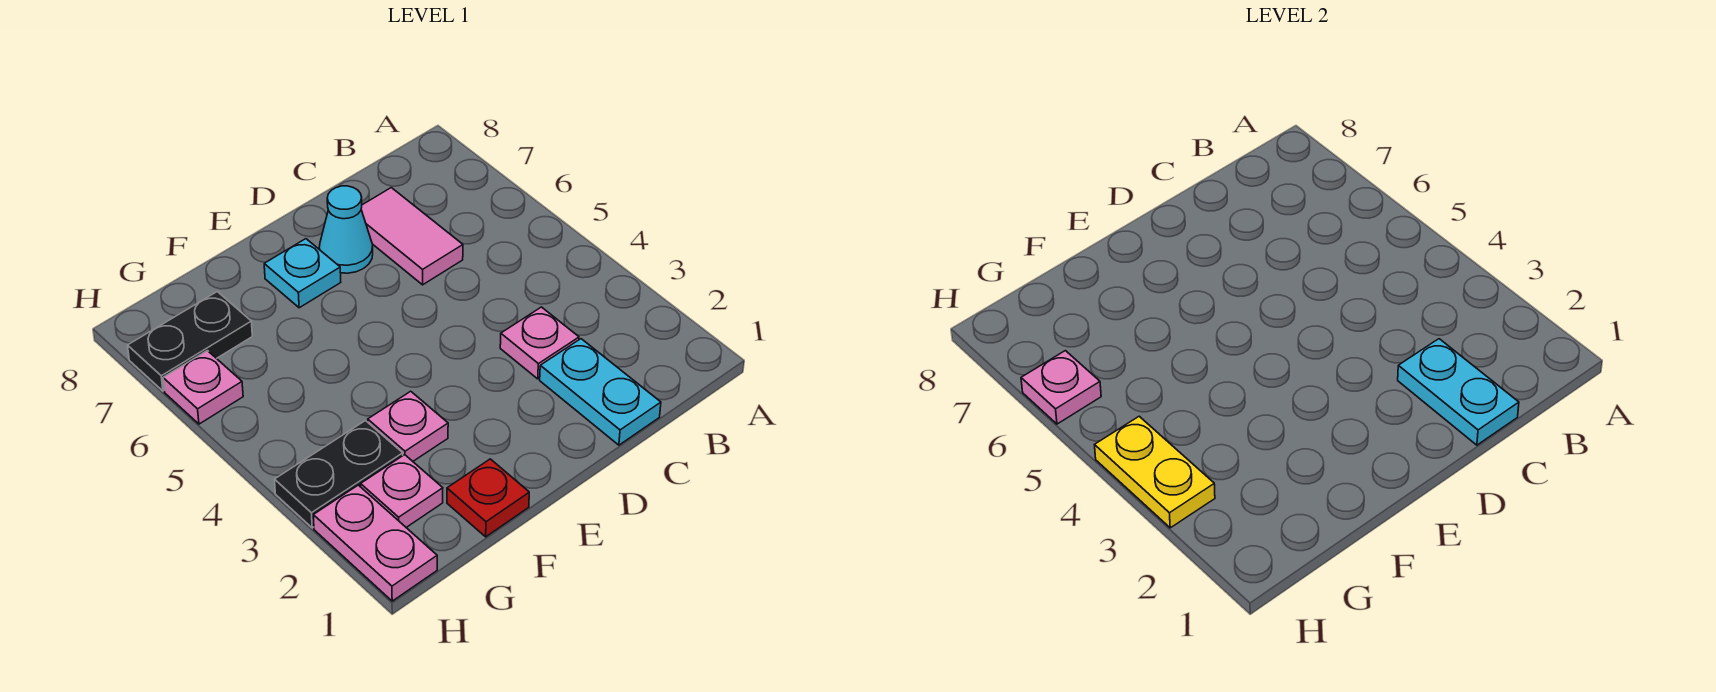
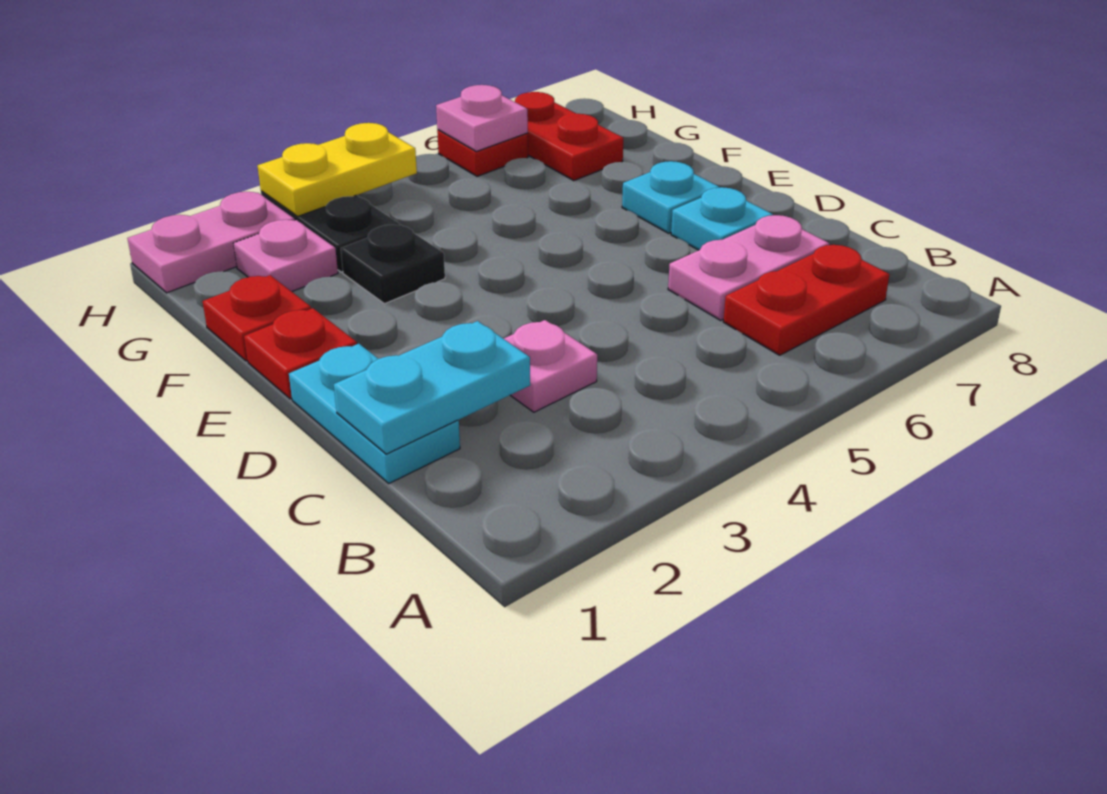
none -> red 1x2 plate [723,245,889,355]
cyan 1x2 plate [540,339,661,445] -> cyan 1x2 plate turned to [289,344,460,483]
pink 1x2 tile [361,188,463,285] -> pink 1x2 plate [668,215,829,320]
cyan 1x1 cone [319,186,373,273] -> cyan 1x1 plate [671,187,773,250]
none -> red 1x1 plate [244,308,357,399]
pink 1x1 plate [368,391,448,461] -> black 1x1 plate [341,225,445,304]
black 1x2 plate [128,292,252,391] -> red 1x2 plate [515,92,623,181]
pink 1x1 plate [163,351,243,424] -> red 1x1 plate [437,130,528,176]

